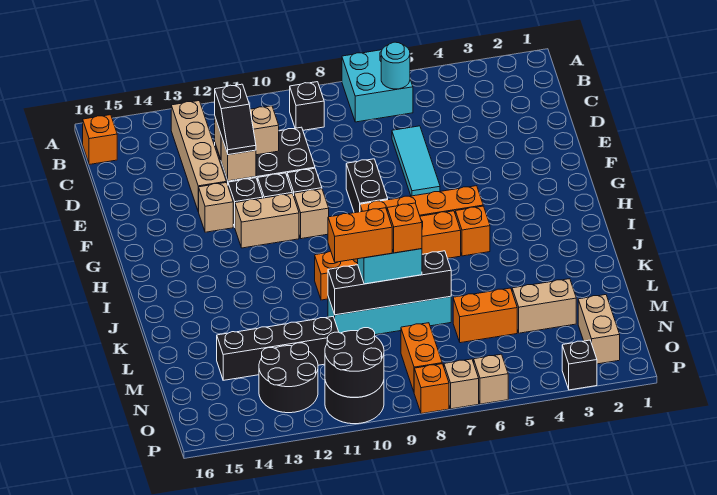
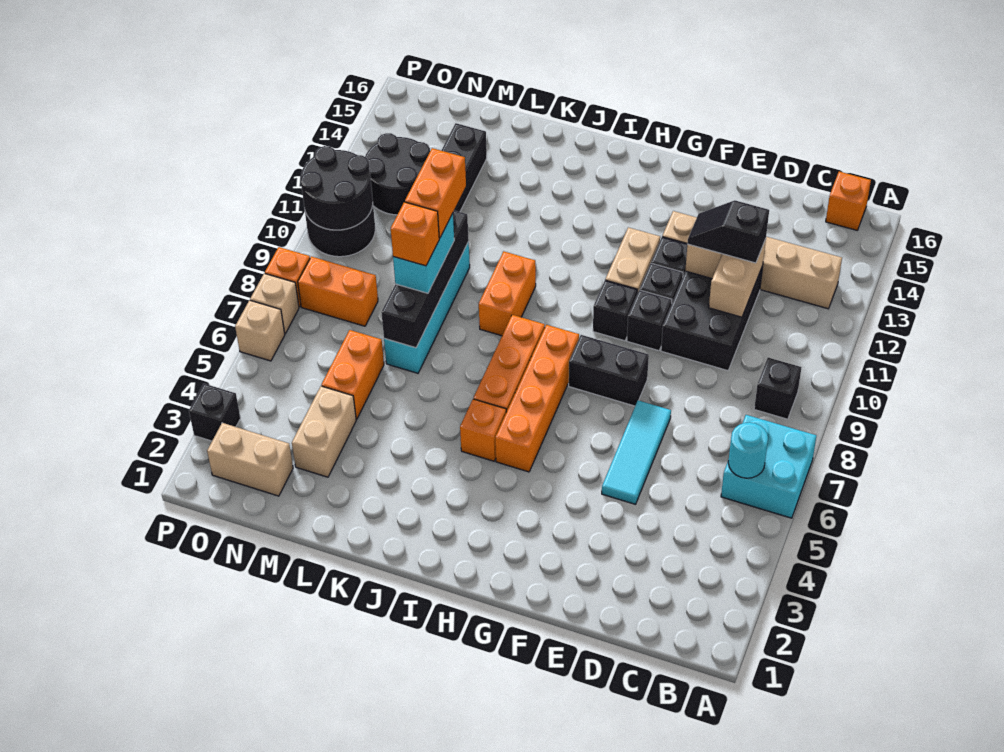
cyan 1x3 tile [392,126,440,196] -> cyan 1x3 tile turned to [602,400,671,504]
tan 1x1 brick [294,189,329,239] -> black 1x1 brick [593,280,637,341]

